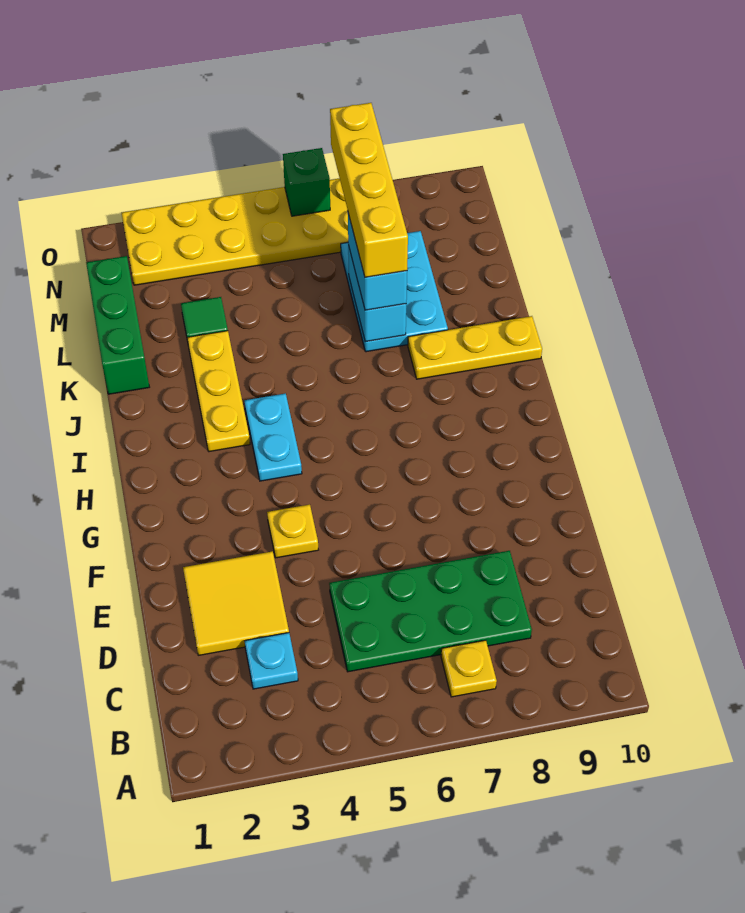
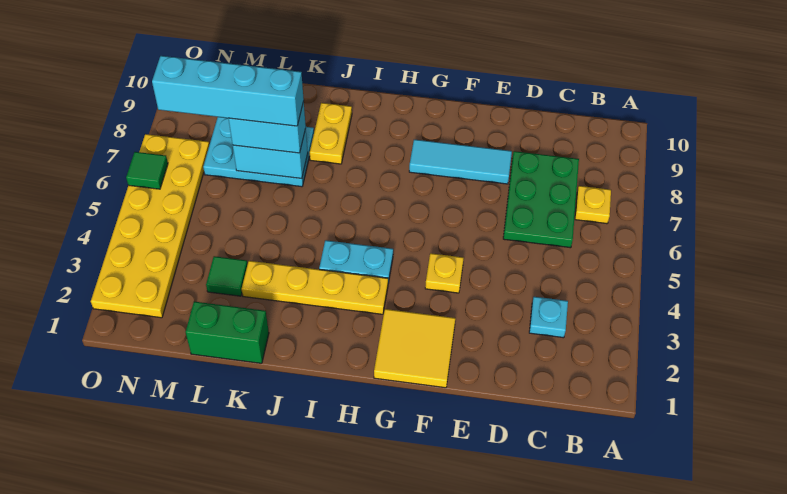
green 2x4 plate [329,551,532,672] -> green 2x3 plate [503,151,579,248]
yellow 2x2 tile [183,551,289,655] -> yellow 2x2 tile moved to [374,309,455,388]
none -> cyan 1x3 tile [409,140,512,184]
yellow 1x3 plate [187,331,250,452] -> yellow 1x4 plate [242,261,388,314]
yellow 1x3 plate [408,316,542,379] -> yellow 1x2 plate [310,103,352,164]
green 1x3 brick [86,256,149,394] -> green 1x2 brick [186,302,269,363]
yellow 1x4 brick [330,103,408,277] -> cyan 1x4 brick [152,56,304,126]
green 1x1 brick [283,148,330,216] -> green 1x1 tile [126,152,168,189]

